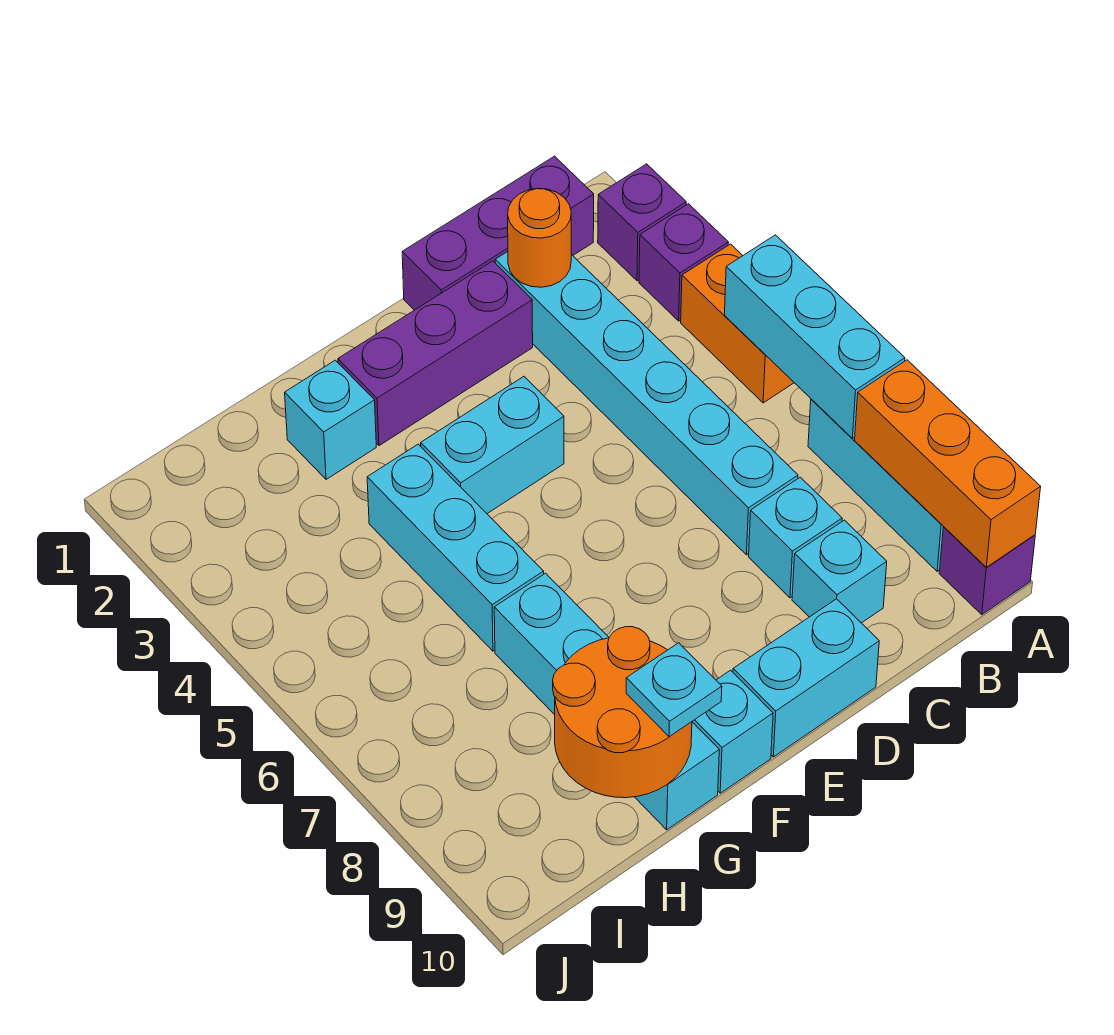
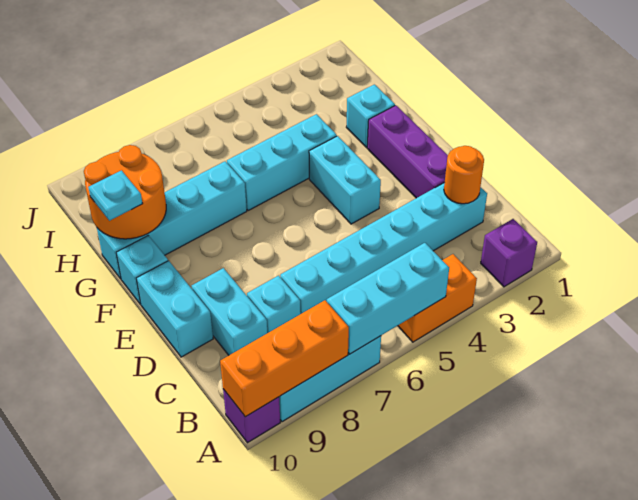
purple 1x1 brick [639,204,729,321] -> none
purple 1x3 brick [402,156,594,310] -> none
cyan 1x1 brick [792,520,887,623] -> cyan 1x2 brick [191,268,267,355]

